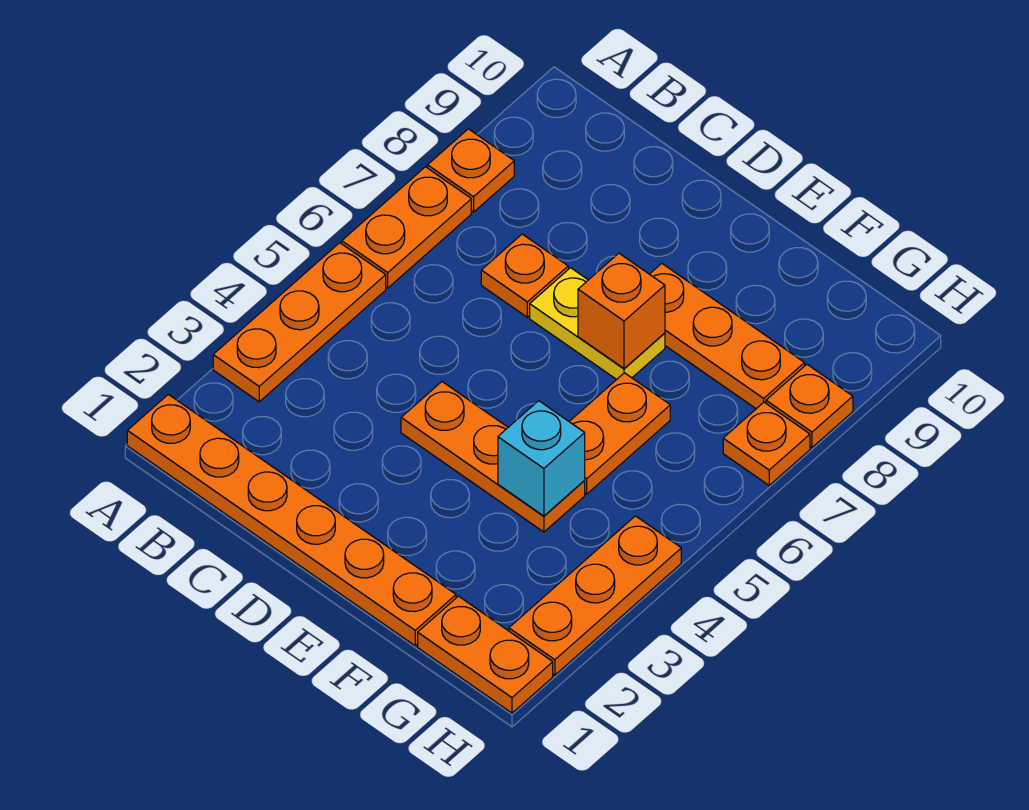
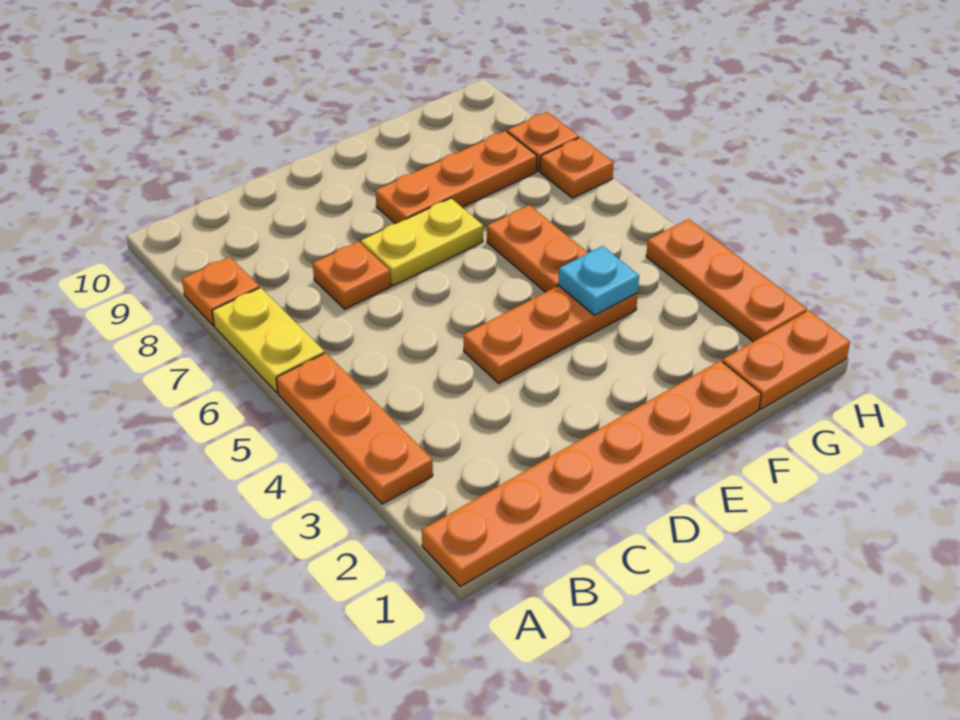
orange 1x2 plate [342,167,471,288] -> yellow 1x2 plate [212,288,324,392]
orange 1x1 brick [578,253,665,368] -> none
cyan 1x1 brick [498,401,585,516] -> cyan 1x1 plate [558,246,639,315]

